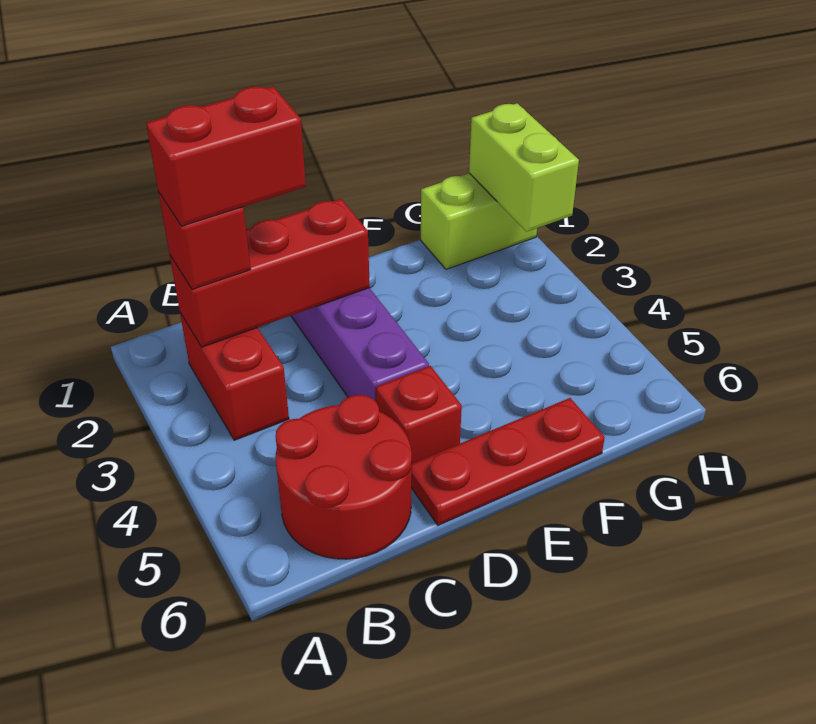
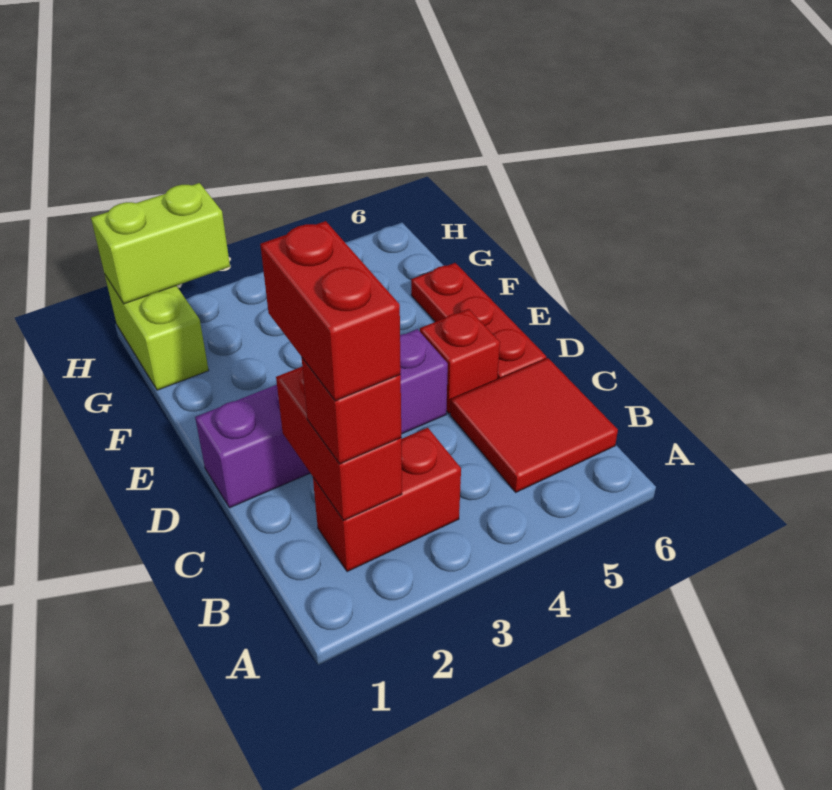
red 1x3 brick [170,199,370,347] -> red 1x2 brick [276,367,402,520]
red 2x2 round brick [275,395,412,559] -> red 2x2 tile [450,358,618,492]

